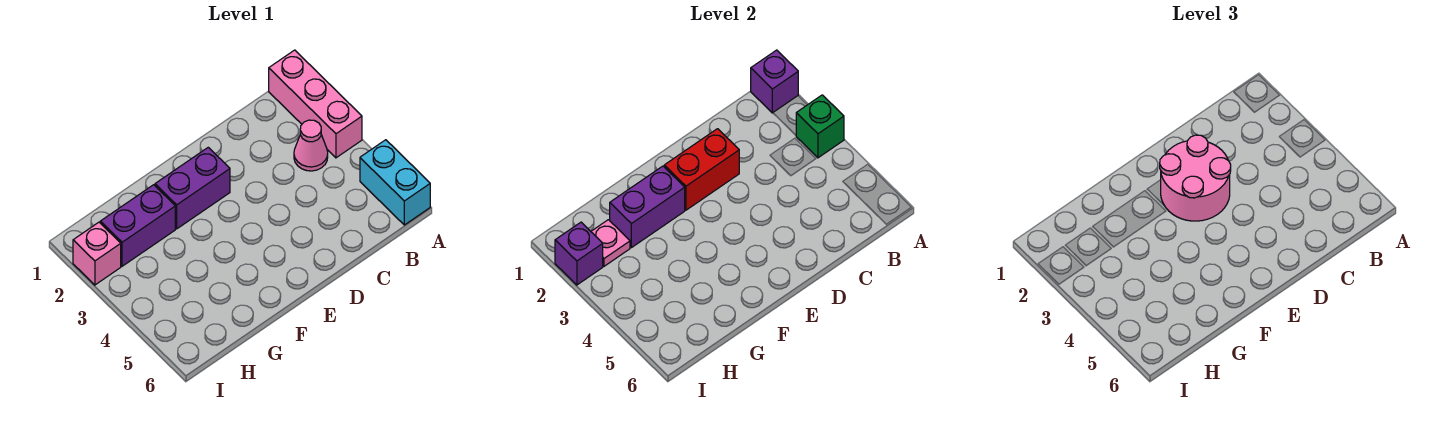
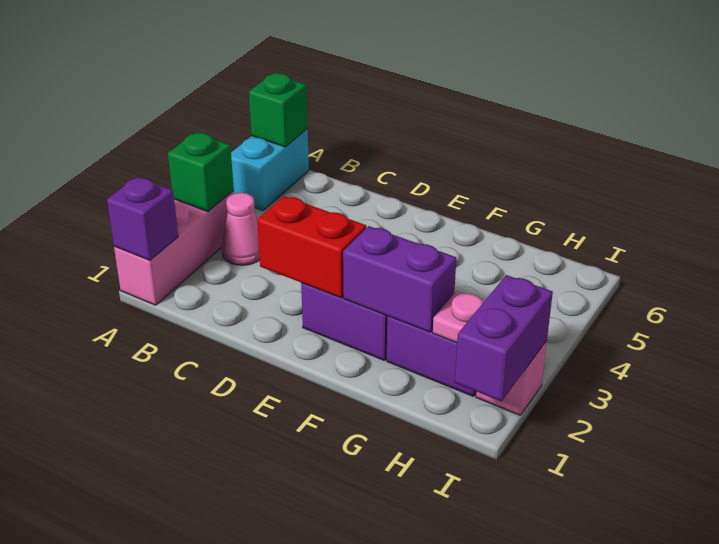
none -> green 1x1 brick [249,73,308,147]
pink 2x2 round brick [1160,135,1231,221] -> none
purple 1x1 brick [555,222,603,285] -> purple 1x2 brick [455,275,553,401]

